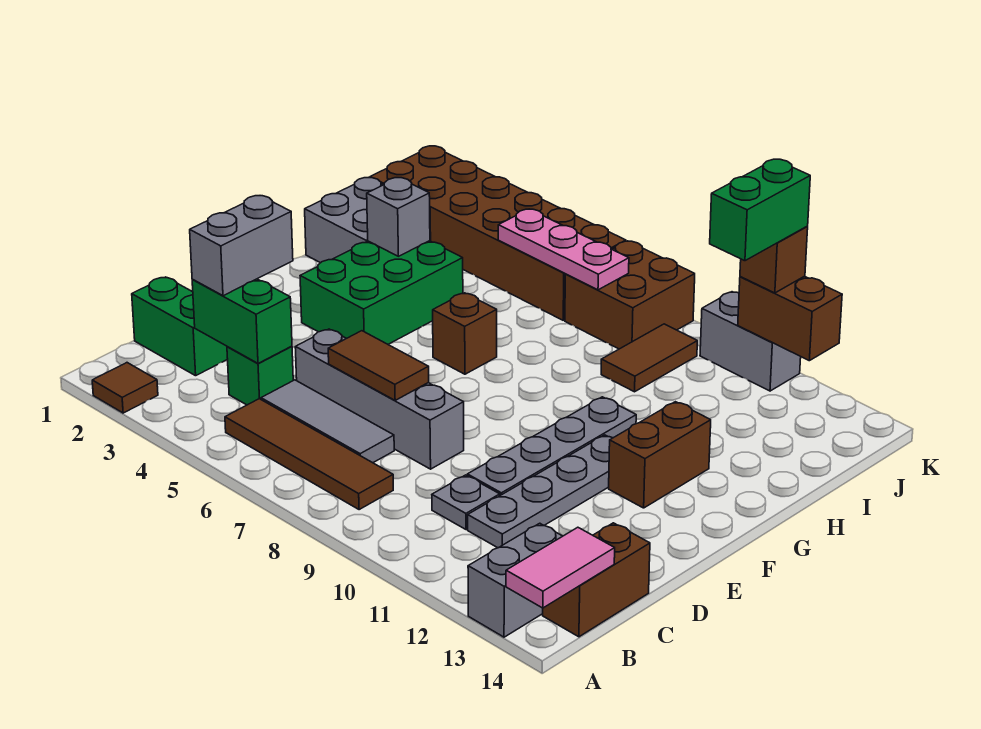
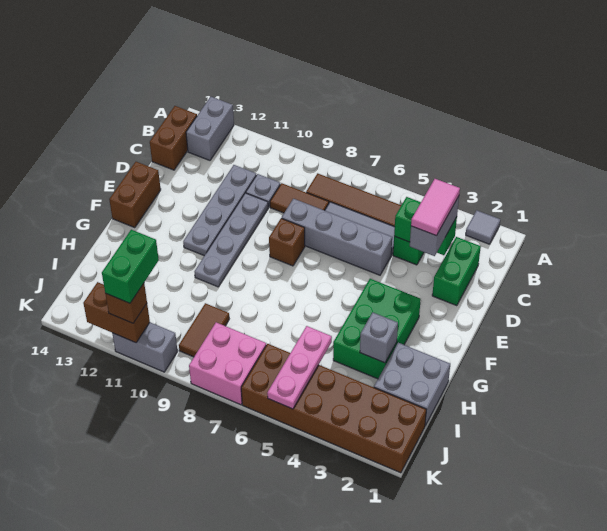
brown 1x1 tile [92,363,158,413] -> grey 1x1 tile [466,210,500,244]
pink 1x2 tile [506,527,615,608] -> pink 1x2 tile moved to [411,179,460,236]
green 1x2 brick [132,277,228,376] -> green 1x2 brick turned to [432,237,481,306]
brown 1x2 tile [328,331,429,400] -> brown 1x2 tile moved to [270,183,329,213]
brown 1x2 brick [609,402,711,508] -> brown 1x2 brick moved to [109,162,161,228]
brown 1x1 brick [433,293,497,374] -> brown 1x1 brick moved to [269,218,305,266]
pink 1x3 plate [498,209,629,290] -> pink 1x3 plate turned to [267,326,332,409]
brown 2x2 brick [565,241,695,349] -> pink 2x2 brick [189,322,266,405]

